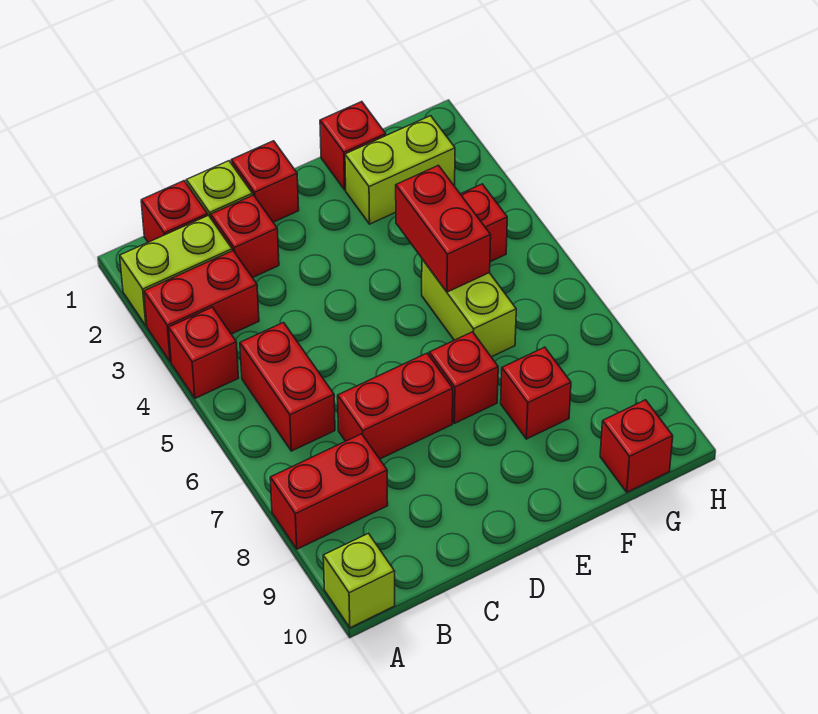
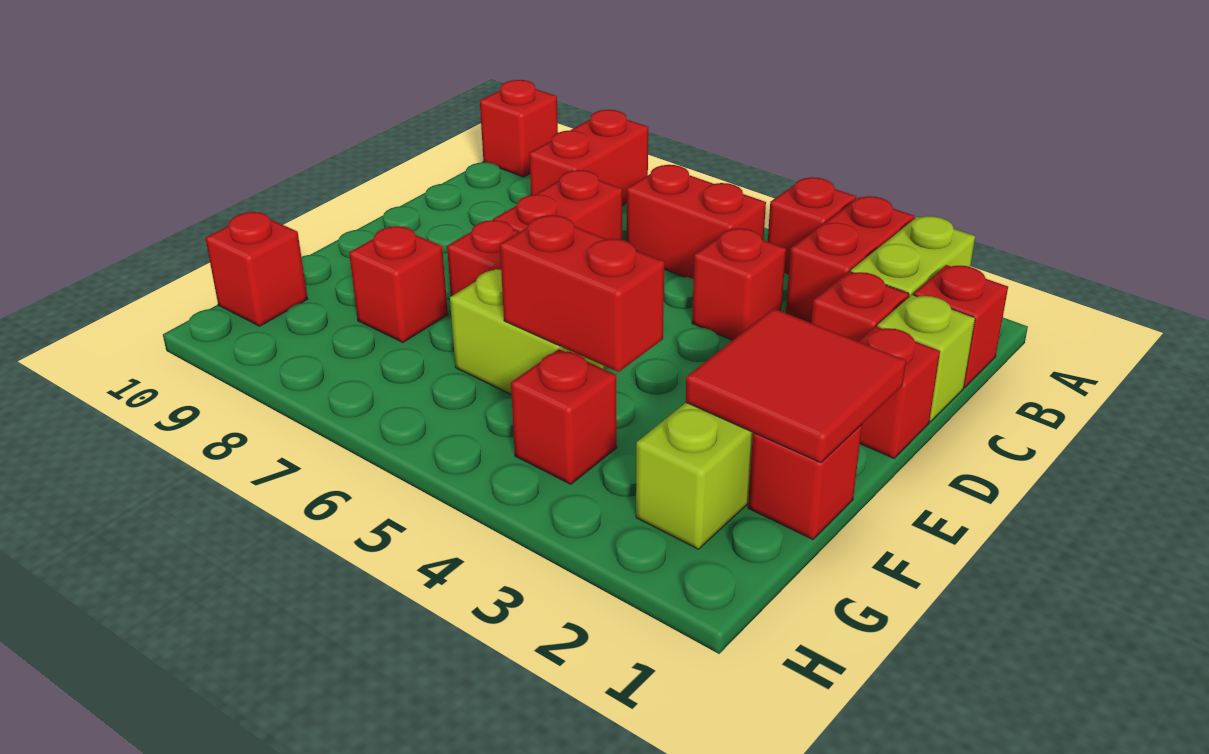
lime 1x1 brick [323,533,395,628] -> red 1x1 brick [480,80,558,177]
none -> red 1x1 brick [692,228,786,340]
none -> red 2x2 tile [685,308,906,463]

